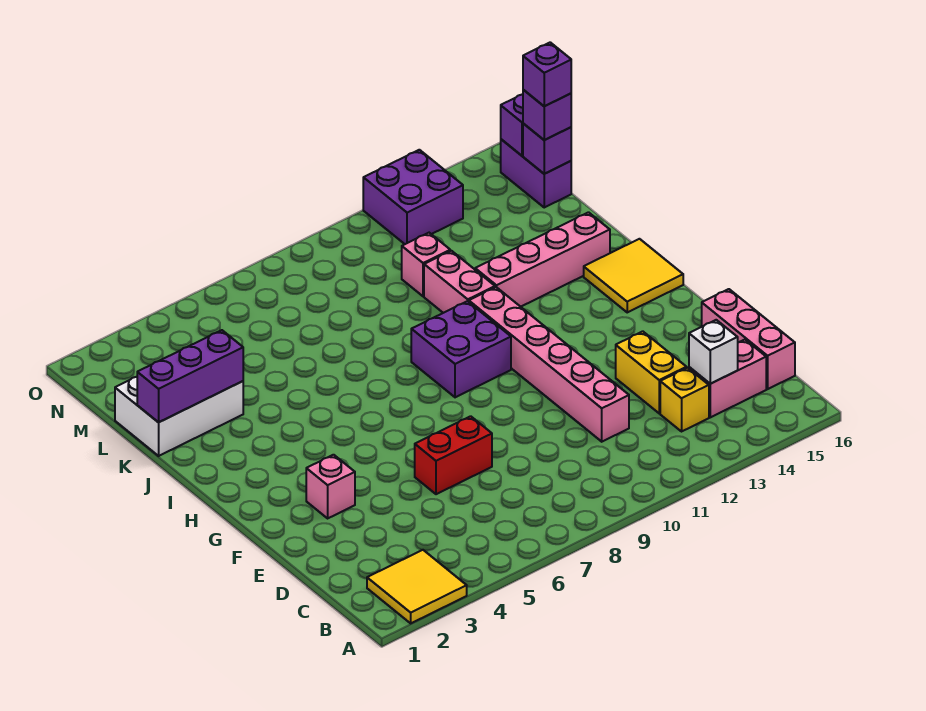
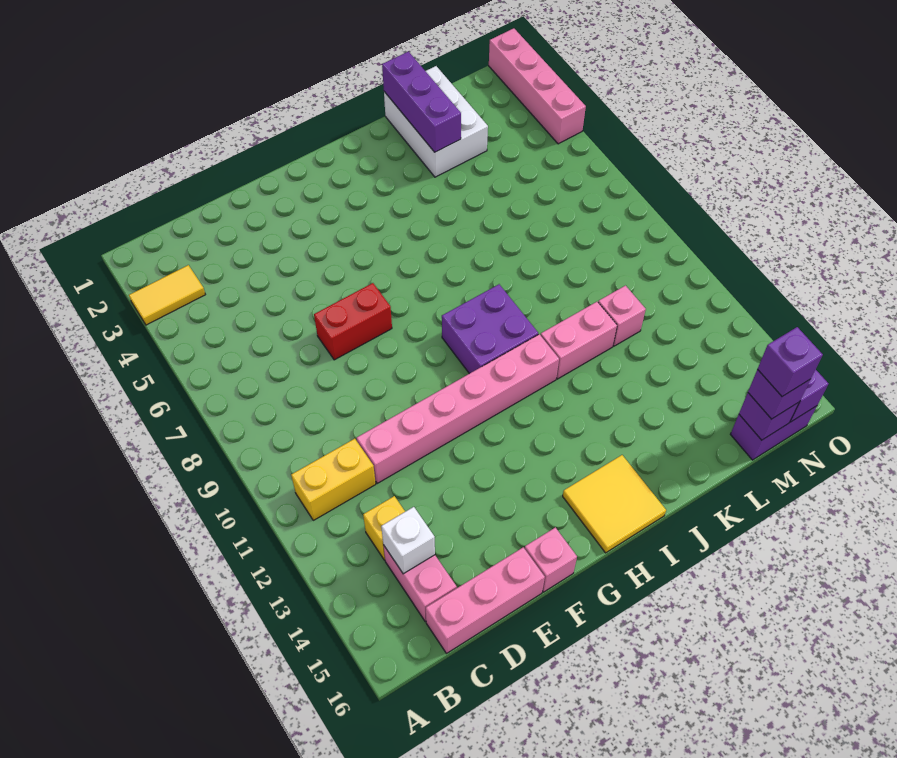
yellow 2x2 tile [367,550,467,623] -> yellow 1x2 tile [129,265,205,325]
yellow 1x2 brick [616,331,687,413] -> yellow 1x2 brick moved to [291,439,376,520]
red 1x2 brick [415,416,492,494] -> red 1x2 brick turned to [314,283,392,360]
pink 1x1 brick [306,455,355,518] -> pink 1x1 brick moved to [525,527,577,592]
pink 1x4 brick [475,212,610,307] -> pink 1x4 brick moved to [489,28,586,144]
purple 2x2 brick [363,150,463,244] -> none

